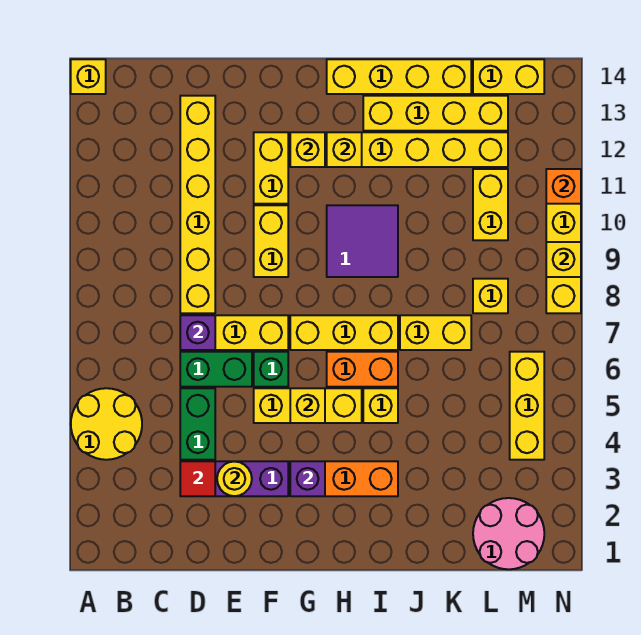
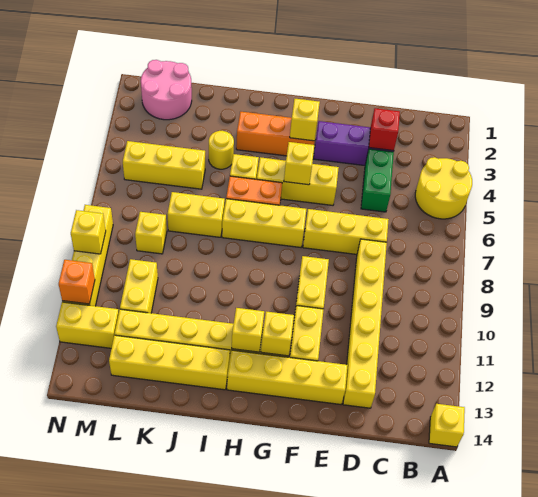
red 1x1 tile [180,461,215,496] -> red 1x1 brick [369,108,400,151]
green 1x2 brick [180,352,252,387] -> none
purple 1x1 brick [180,315,215,350] -> none
yellow 1x1 round brick [217,461,252,496] -> yellow 1x1 round brick moved to [209,131,234,169]
green 1x1 brick [254,352,288,387] -> none
purple 1x1 brick [290,461,325,496] -> yellow 1x1 brick [290,99,320,141]
purple 2x2 tile [327,205,398,277] -> none
yellow 1x4 brick [327,59,471,94] -> yellow 1x4 brick moved to [227,350,348,404]
yellow 1x2 brick [473,59,544,94] -> yellow 1x2 brick moved to [56,302,119,348]
yellow 1x3 brick [510,352,544,460] -> yellow 1x3 brick turned to [123,141,205,189]

